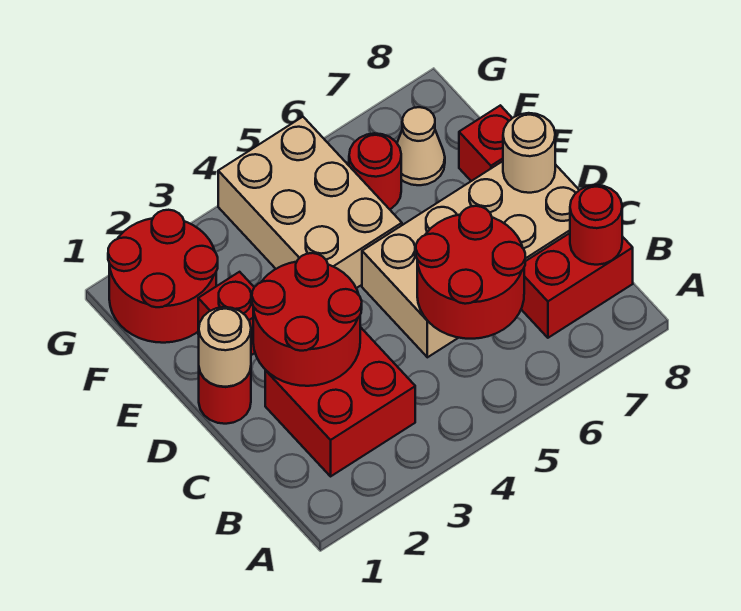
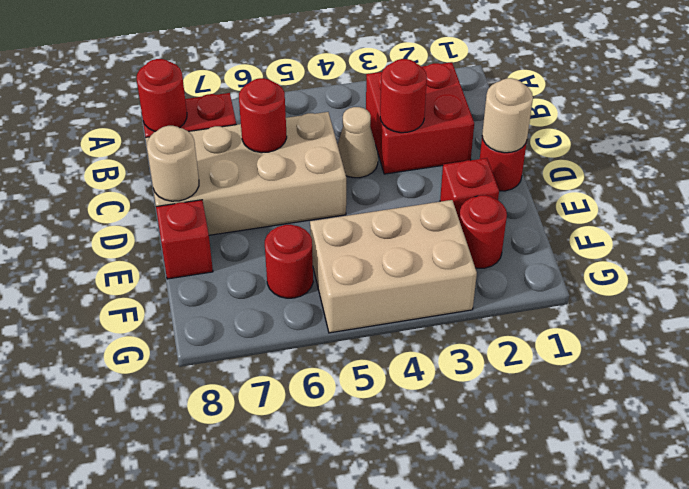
red 2x2 round brick [416,206,525,339] -> red 1x1 round brick [239,78,287,153]
red 2x2 round brick [252,253,362,386] -> red 1x1 round brick [380,59,427,133]
tan 2x3 brick [218,117,402,288] -> tan 2x3 brick turned to [310,200,477,333]
red 2x2 round brick [108,210,218,343] -> red 1x1 round brick [459,195,507,268]
tan 1x1 cone [397,107,445,185] -> tan 1x1 cone moved to [338,107,378,178]

